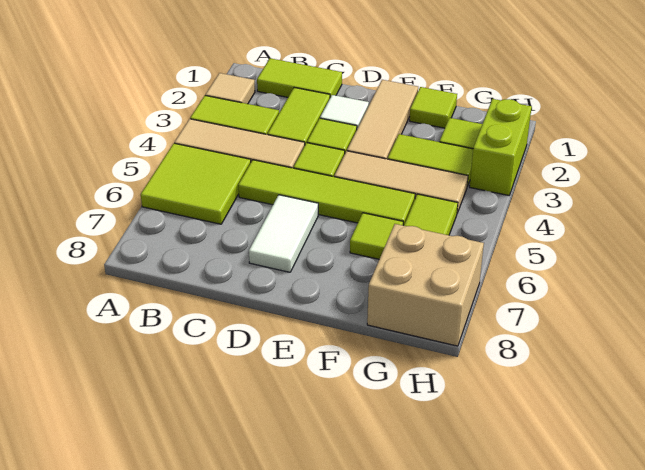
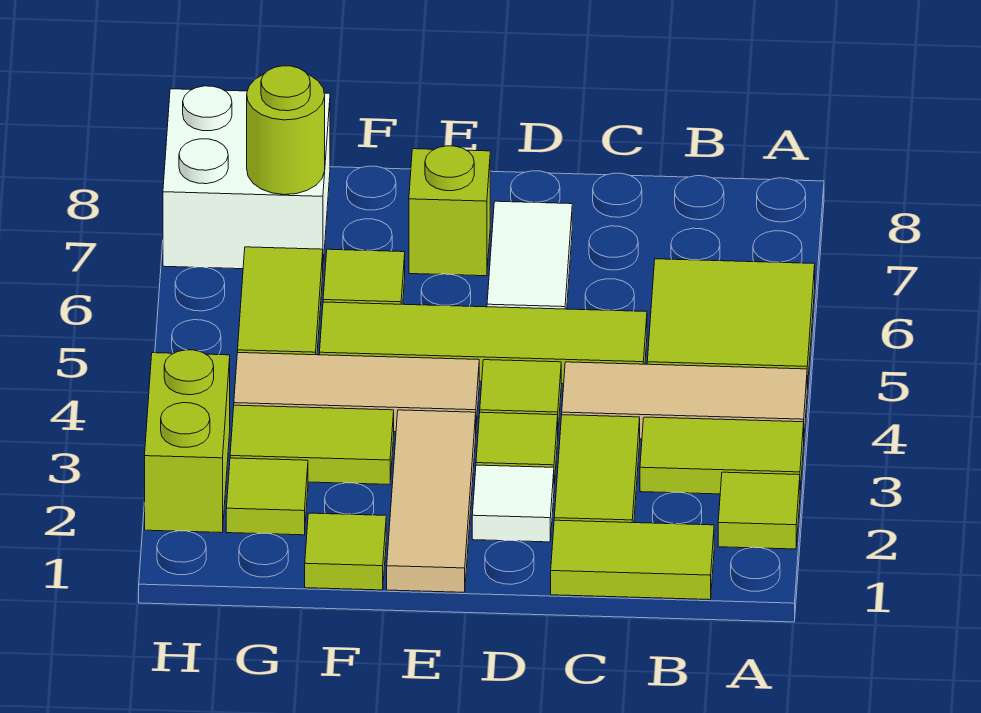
tan 1x1 tile [205,73,255,104] -> lime 1x1 tile [718,472,800,549]
none -> lime 1x1 brick [409,146,490,276]
tan 2x2 brick [367,224,484,346] -> white 2x2 brick [163,86,330,269]
none -> lime 1x1 round brick [247,66,325,195]

